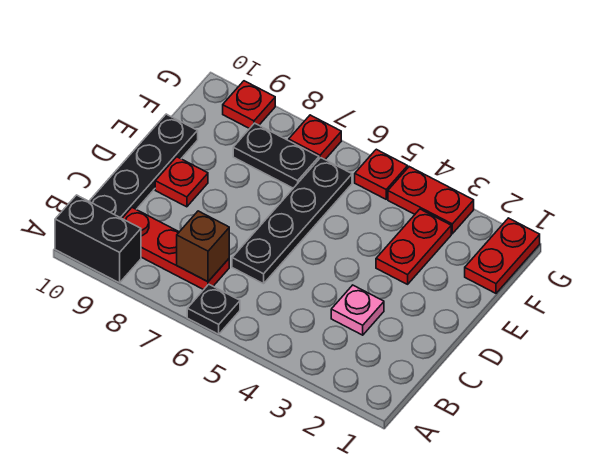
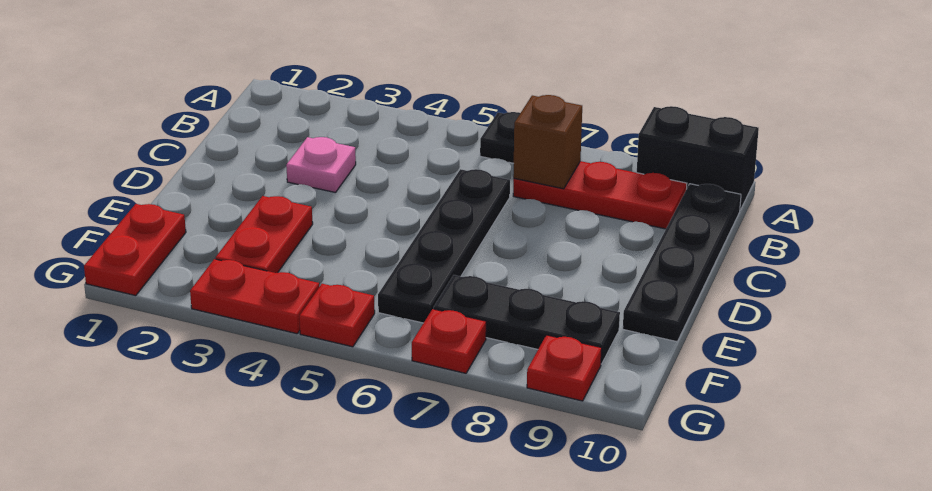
red 1x1 plate [155,157,208,207] -> none
black 1x2 plate [233,123,319,188] -> black 1x3 plate [434,275,620,364]

